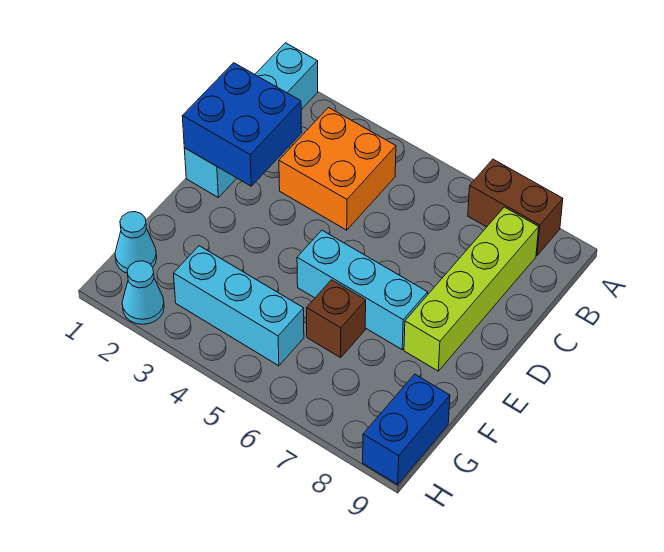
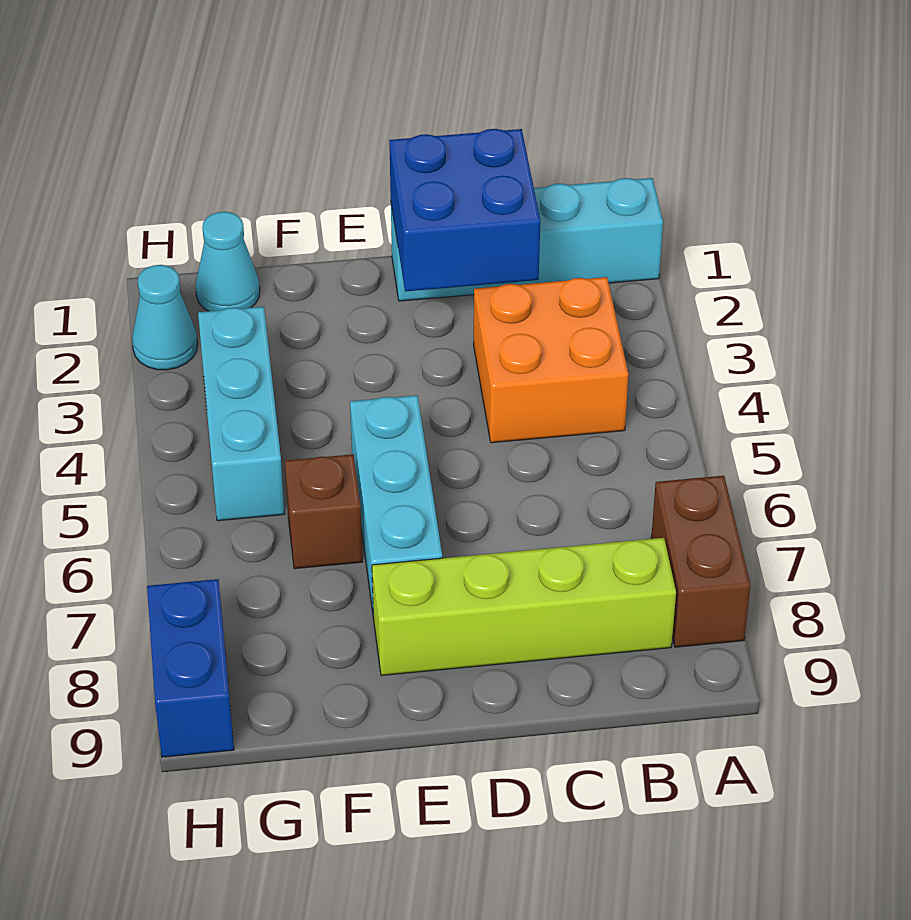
blue 1x2 brick [363,374,450,484] -> blue 1x2 brick turned to [147,579,234,757]

